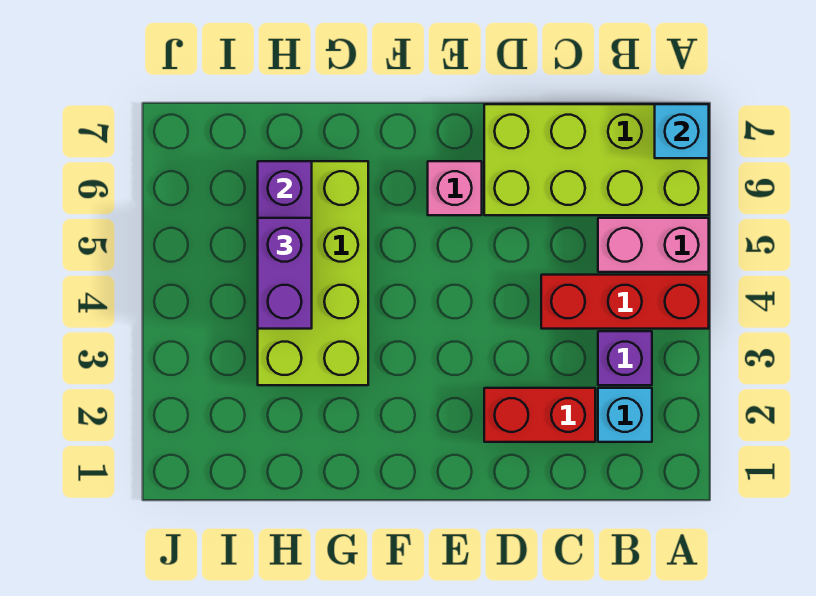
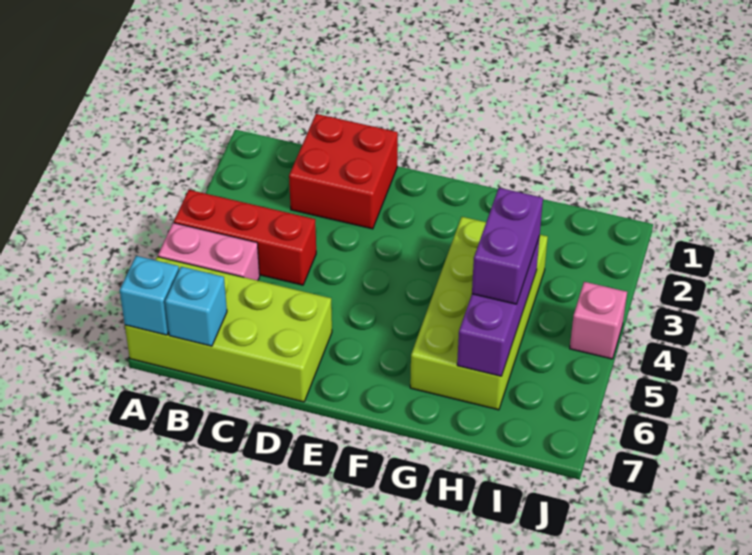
cyan 1x1 brick [598,388,652,442] -> cyan 1x1 brick moved to [165,267,227,346]
purple 1x1 brick [598,331,652,385] -> none
red 1x2 brick [484,388,595,442] -> red 2x2 brick [289,114,398,229]
pink 1x1 brick [428,161,482,215] -> pink 1x1 brick moved to [570,282,627,359]

